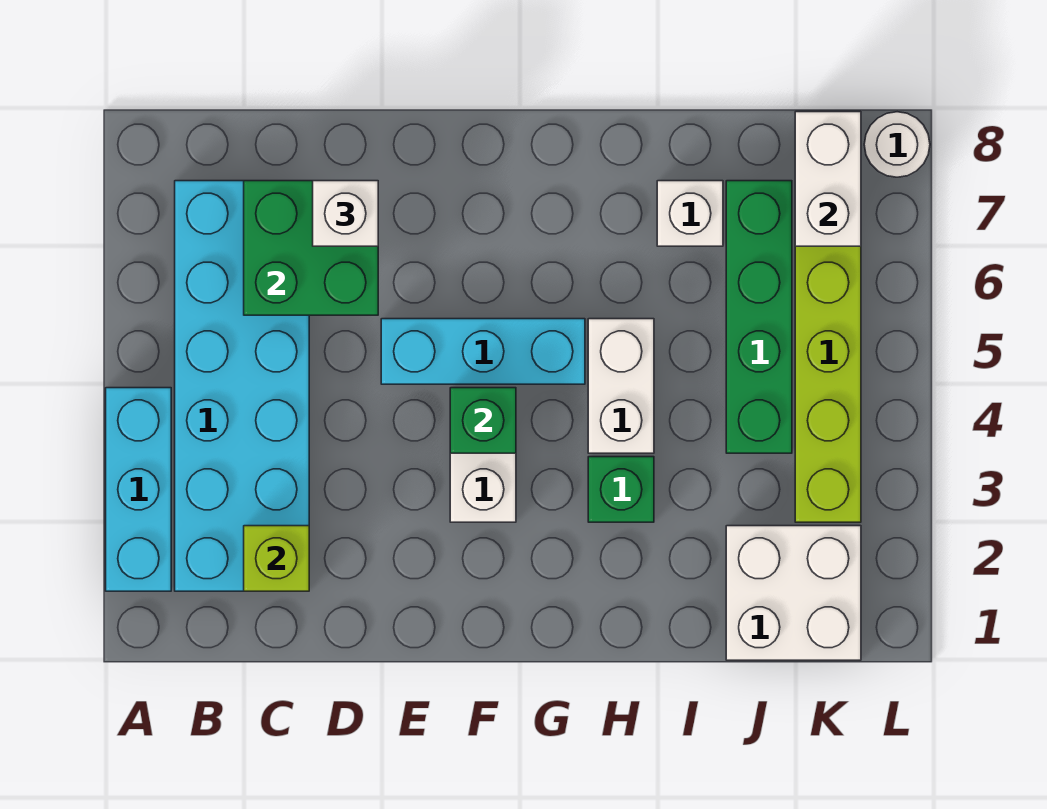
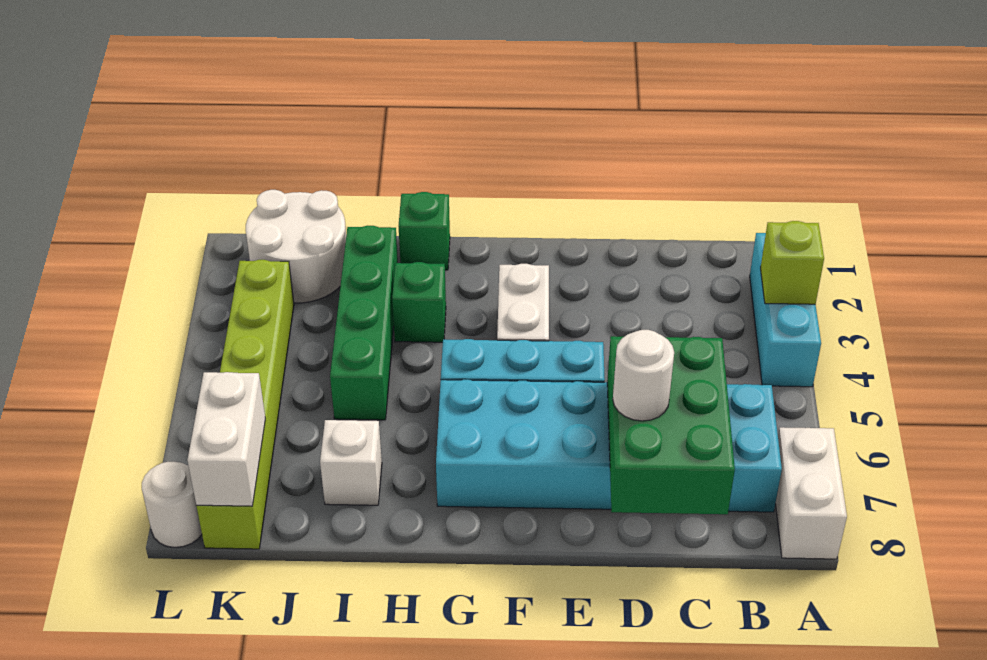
cyan 2x6 brick [175,181,309,591] -> cyan 2x6 brick turned to [436,380,782,512]
lime 1x1 brick [244,526,309,591] -> lime 1x1 brick moved to [760,221,824,304]
green 2x2 brick [244,181,378,315] -> green 2x3 brick [607,336,735,514]
white 1x1 brick [313,181,378,246] -> white 1x1 round brick [613,330,674,421]
green 1x1 brick [450,388,516,453] -> green 1x1 brick moved to [399,192,450,270]
white 1x2 brick [588,319,654,453] -> white 1x2 brick moved to [776,427,847,559]
white 2x2 brick [726,526,861,660] -> white 2x2 round brick [246,190,346,303]
green 1x4 brick [726,181,792,453] -> green 1x4 brick moved to [330,226,398,420]

